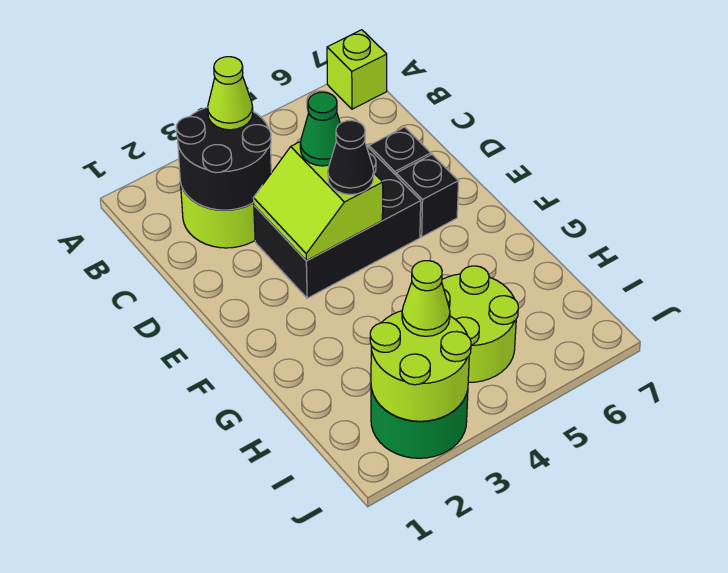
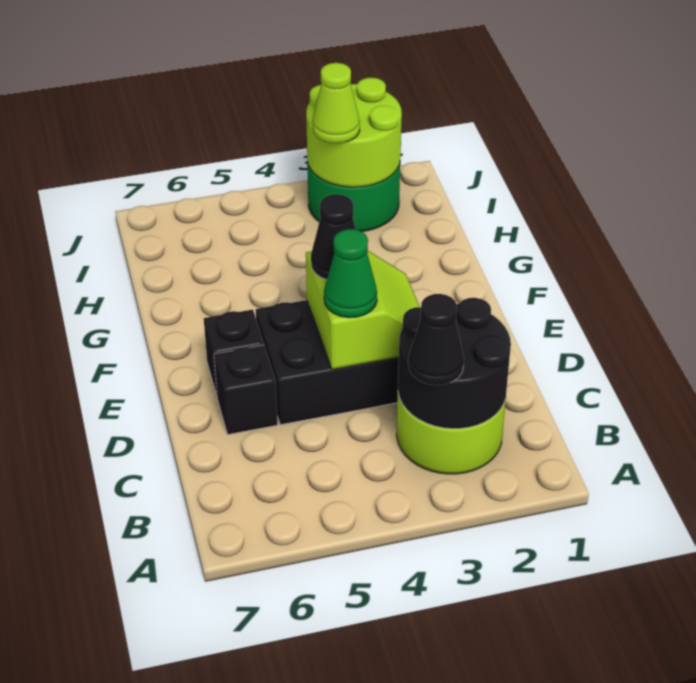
lime 1x1 brick [327,30,387,109] -> none
lime 1x1 cone [208,57,253,130] -> black 1x1 cone [408,294,464,385]
lime 2x2 round brick [442,266,518,383] -> none

